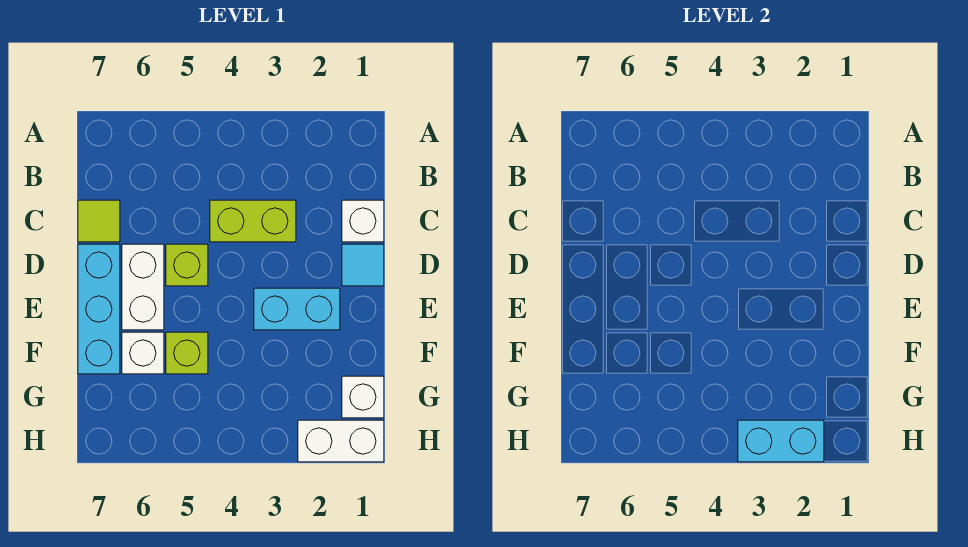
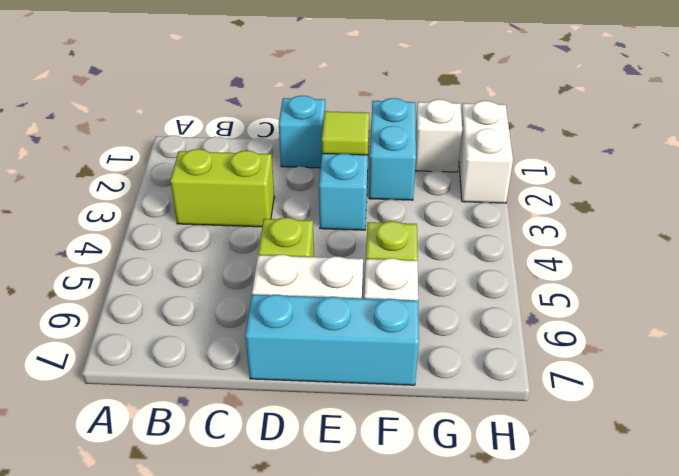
white 1x1 brick [342,200,384,242] -> none
lime 1x2 brick [210,200,296,242] -> lime 1x2 brick turned to [170,149,274,227]
lime 1x1 tile [78,200,120,242] -> lime 1x1 tile moved to [322,111,369,155]
cyan 1x1 tile [342,244,384,286] -> cyan 1x1 brick [279,96,325,168]
cyan 1x2 brick [738,420,824,462] -> cyan 1x2 brick moved to [369,98,416,200]

